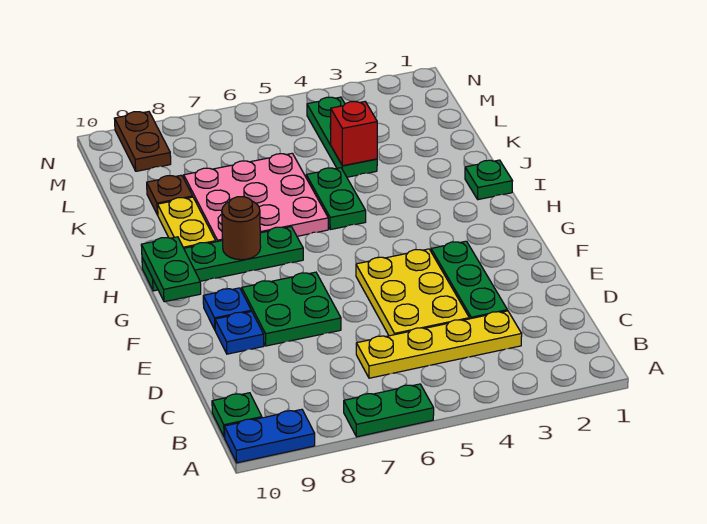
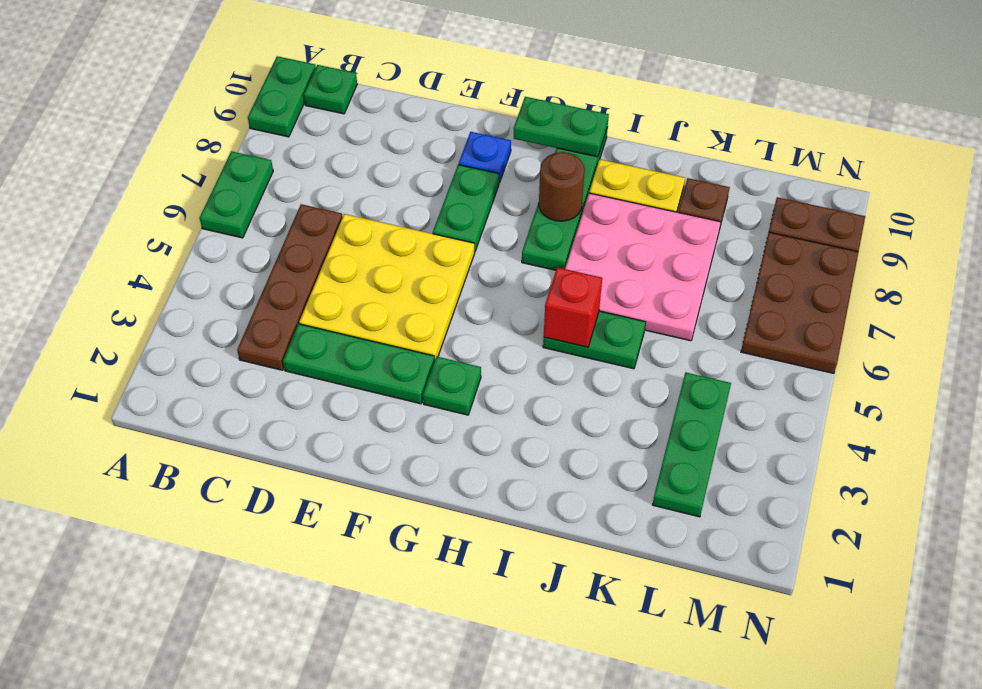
blue 1x2 plate [224,409,315,463] -> green 1x2 plate [248,56,316,137]
yellow 1x4 plate [356,311,522,378] -> brown 1x4 plate [237,204,343,370]
yellow 2x3 plate [356,249,469,336] -> yellow 3x3 plate [299,214,475,361]
green 2x2 plate [242,272,341,346] -> green 1x2 plate [433,165,499,252]
blue 1x1 plate [215,311,264,354] -> none
green 1x1 plate [465,160,512,200] -> green 1x1 plate moved to [423,357,481,415]
green 1x3 plate [307,97,377,177] -> green 1x3 plate turned to [653,372,731,517]
red 1x1 brick [331,102,377,166] -> red 1x1 brick moved to [544,267,602,347]
none -> brown 2x3 plate [741,232,858,373]

